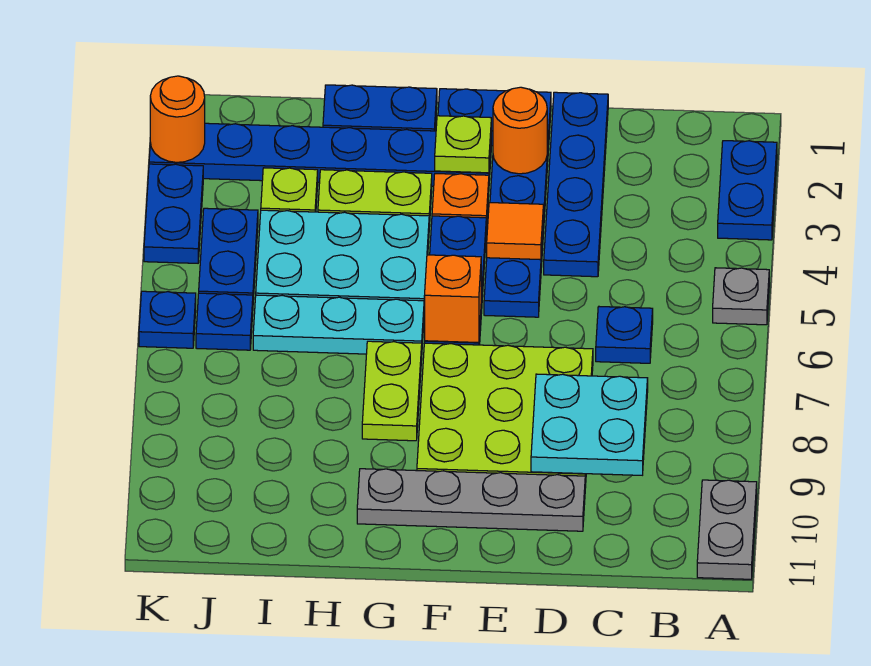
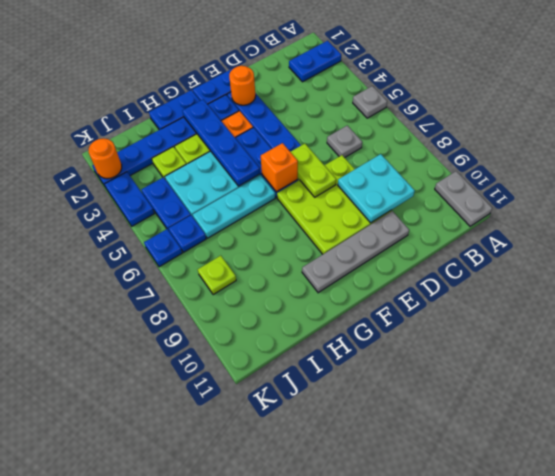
blue 1x2 plate [718,141,777,240] -> blue 1x2 plate turned to [289,41,341,82]
blue 1x1 plate [596,307,653,363] -> grey 1x1 plate [327,126,362,158]
blue 1x4 plate [544,92,608,277] -> blue 1x4 plate moved to [182,99,260,186]
orange 1x1 tile [487,203,543,260] -> none
lime 1x1 plate [435,116,491,173] -> lime 1x1 plate moved to [198,256,236,295]
lime 1x2 plate [362,341,422,441] -> lime 1x2 plate moved to [291,144,336,197]

